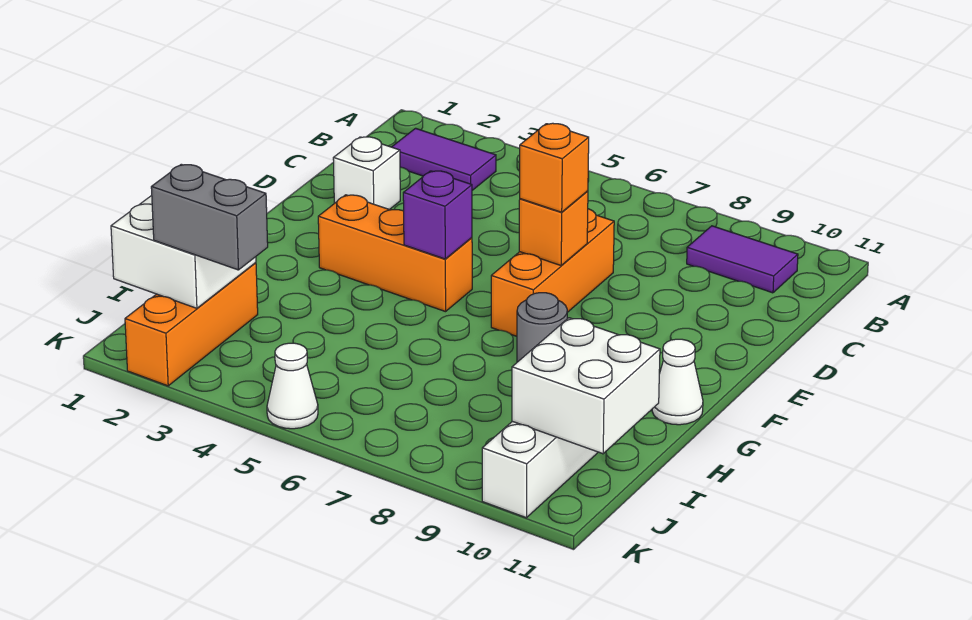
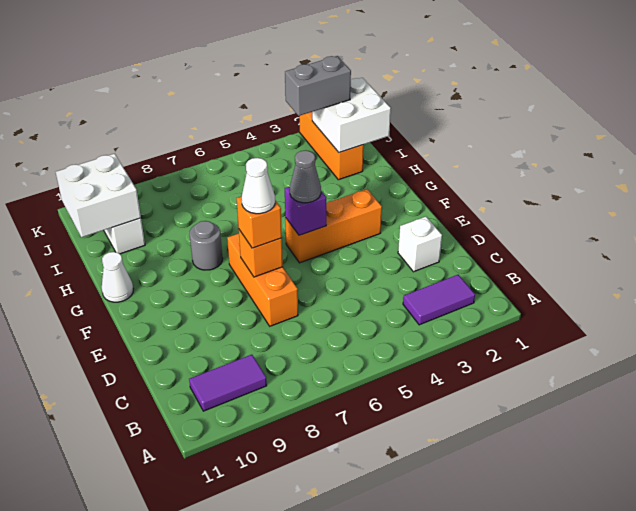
none -> grey 1x1 cone [290,150,321,203]
white 1x1 cone [267,343,318,429] -> white 1x1 cone moved to [242,158,275,214]

